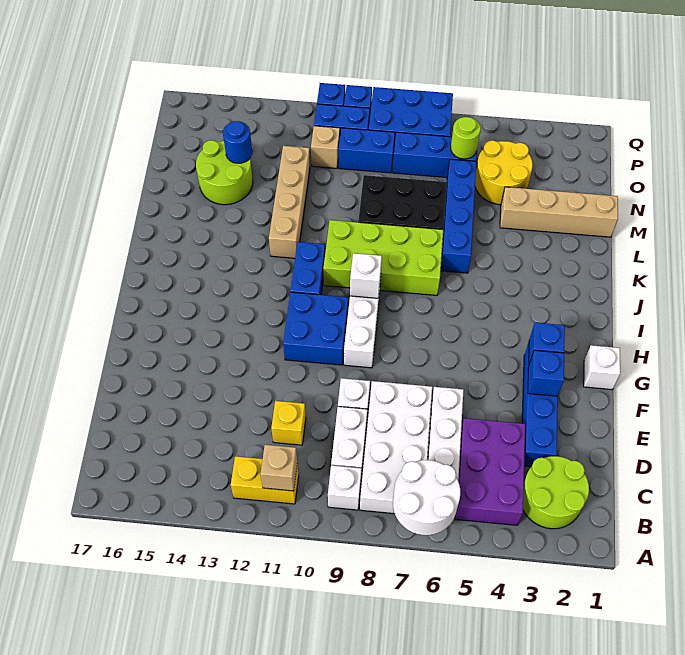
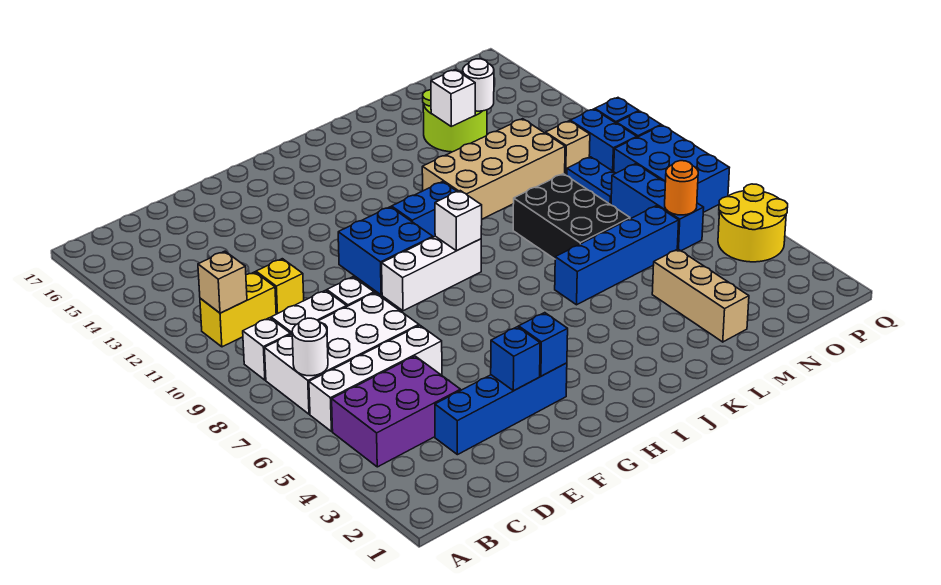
white 2x2 round brick [393,460,460,535] -> white 1x1 round brick [292,318,328,376]
lime 2x2 round brick [523,456,589,529] -> none
yellow 1x2 brick [231,456,299,504] -> yellow 1x2 brick turned to [200,272,276,347]
white 1x1 brick [584,345,620,390] -> white 1x1 brick moved to [431,70,475,126]
lime 2x4 brick [323,220,443,295] -> none
tan 1x4 brick [269,146,310,258] -> tan 2x4 brick [422,119,565,219]
tan 1x4 brick [500,187,618,237] -> tan 1x3 brick [652,249,749,342]
yellow 2x2 round brick [475,140,533,205] -> yellow 2x2 round brick moved to [718,184,788,262]
blue 1x1 round brick [223,121,252,163] -> white 1x1 round brick [463,59,494,111]
lime 1x1 round brick [451,117,481,159] -> orange 1x1 round brick [665,161,698,215]
blue 1x2 brick [338,128,395,173] -> blue 1x2 plate [567,157,616,205]

